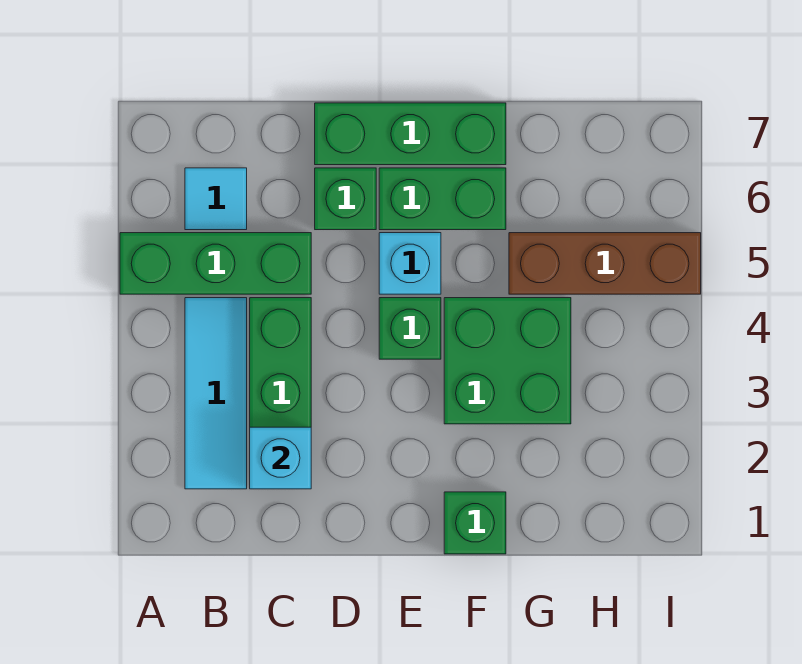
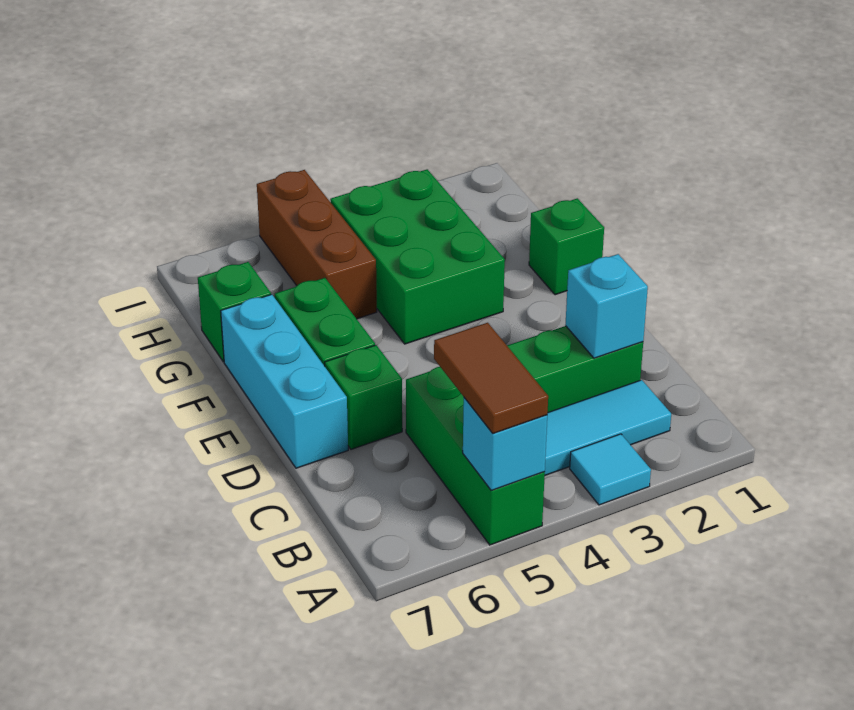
none -> brown 1x2 tile [434,323,548,434]
cyan 1x1 tile [185,168,247,230] -> cyan 1x1 tile moved to [570,434,651,505]
green 1x3 brick [315,103,506,165] -> cyan 1x3 brick [221,294,348,468]
green 1x1 brick [379,298,441,359] -> green 1x1 brick moved to [198,262,271,362]
cyan 1x1 brick [379,233,441,294] -> cyan 1x1 brick moved to [463,398,547,490]
green 2x2 brick [444,298,571,424] -> green 2x3 brick [330,169,505,344]

